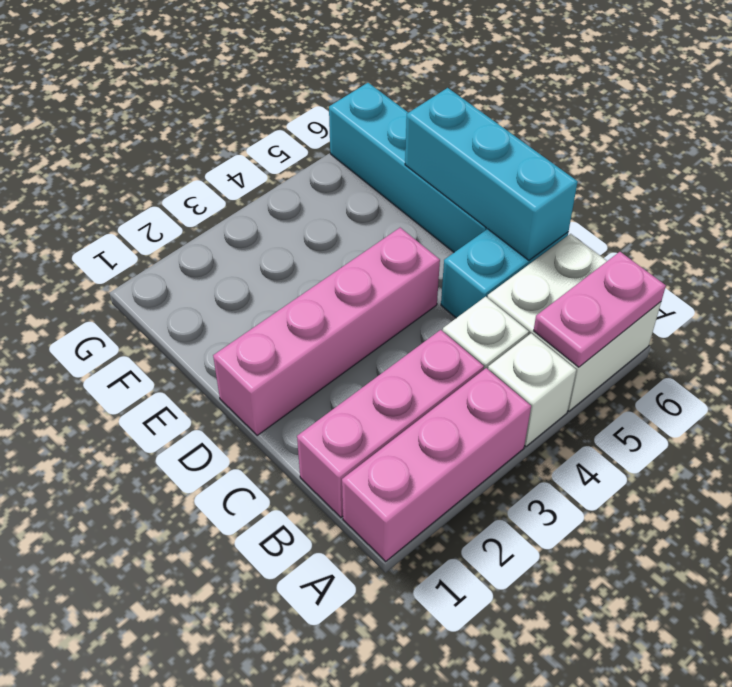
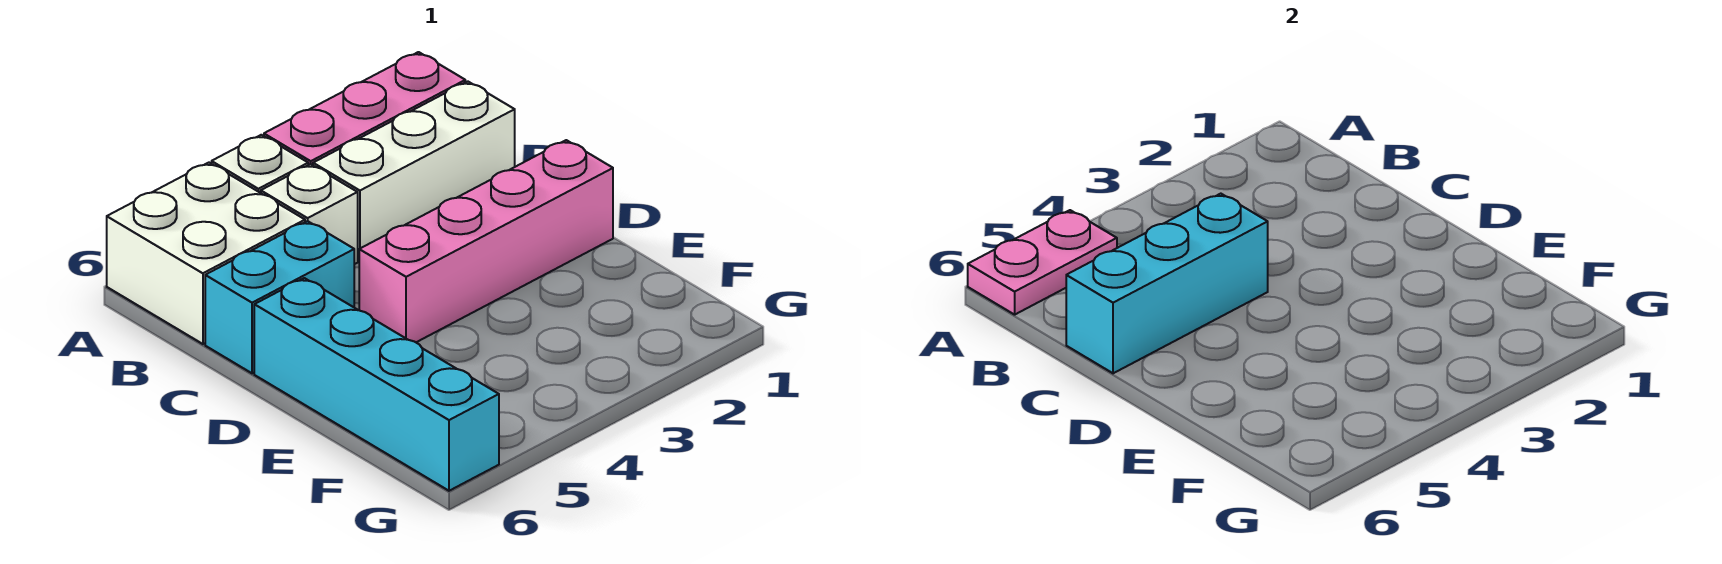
pink 1x3 brick [297,330,484,517] -> white 1x3 brick [313,81,515,261]
cyan 1x3 brick [405,88,578,260] -> cyan 1x3 brick turned to [1066,194,1268,373]

